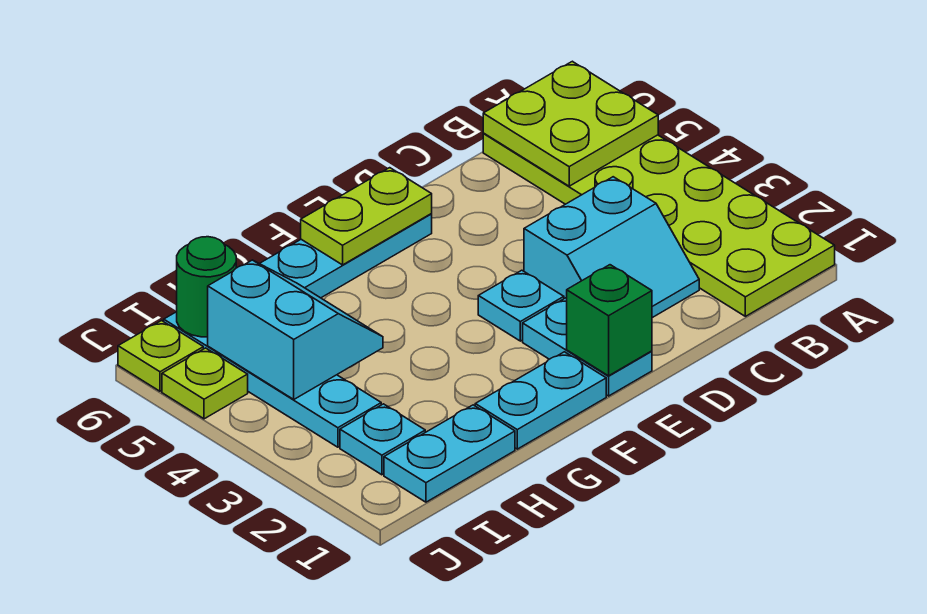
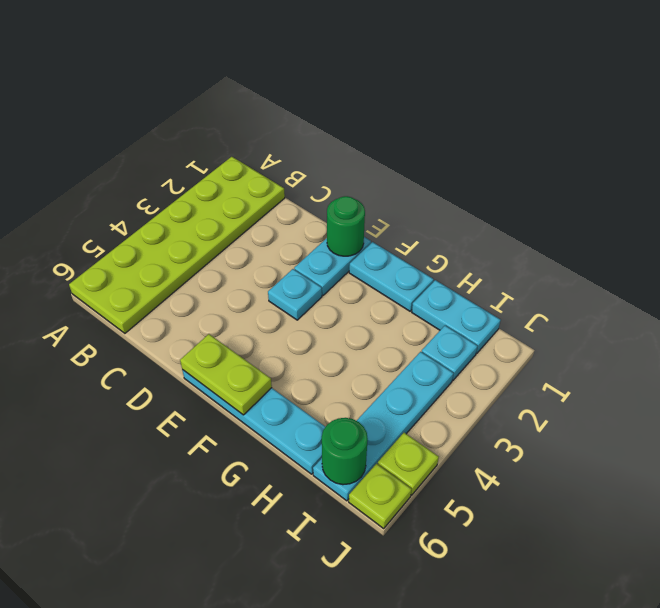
lime 2x2 plate [483,61,658,186] -> none
cyan 2x2 slope [524,177,699,318] -> none
green 1x1 brick [567,265,652,376] -> green 1x1 round brick [327,196,365,256]
cyan 2x2 slope [208,260,383,399] -> none

